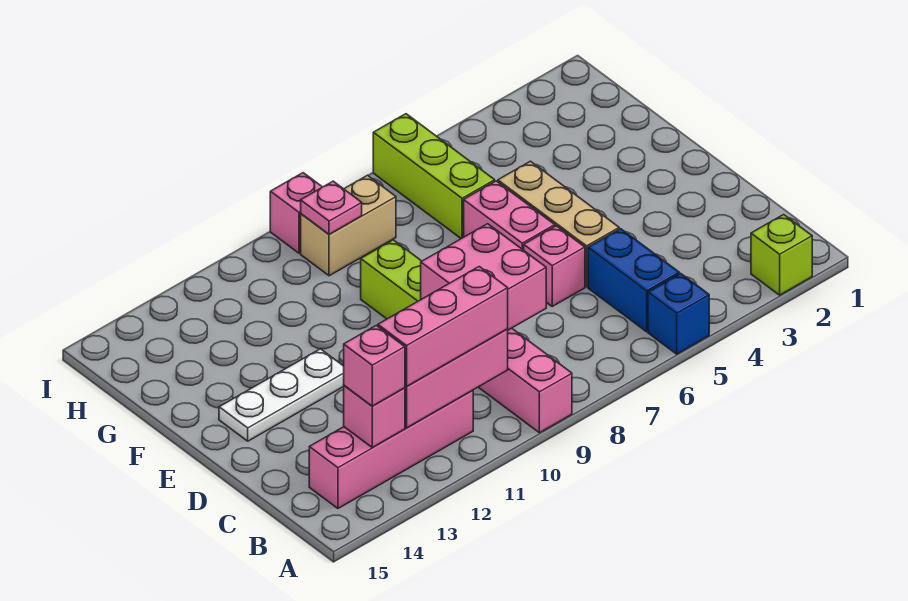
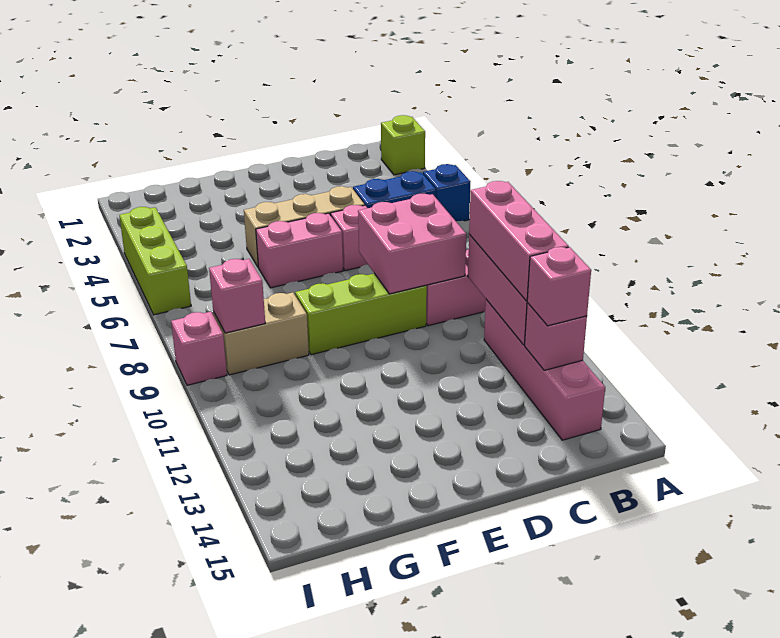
white 1x3 plate [219,349,344,441] -> none
lime 1x3 brick [373,114,495,239] -> lime 1x3 brick turned to [119,207,191,315]
tan 1x2 brick [301,175,396,276] -> tan 1x2 brick turned to [213,293,309,375]
pink 1x1 plate [301,181,362,234] -> pink 1x1 brick [209,259,265,333]

